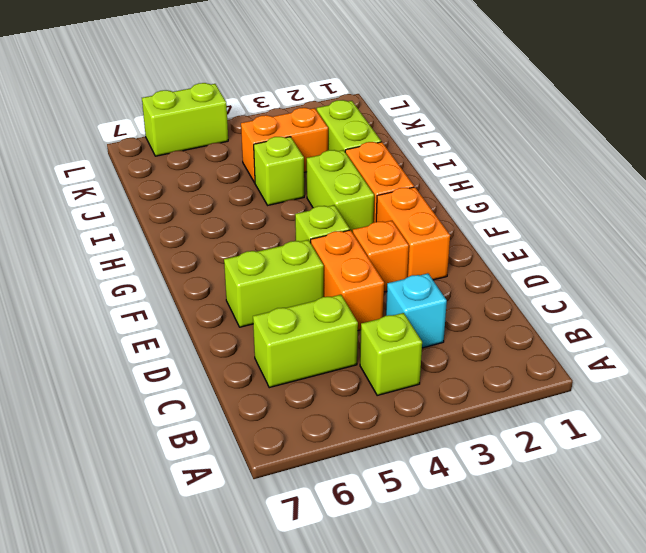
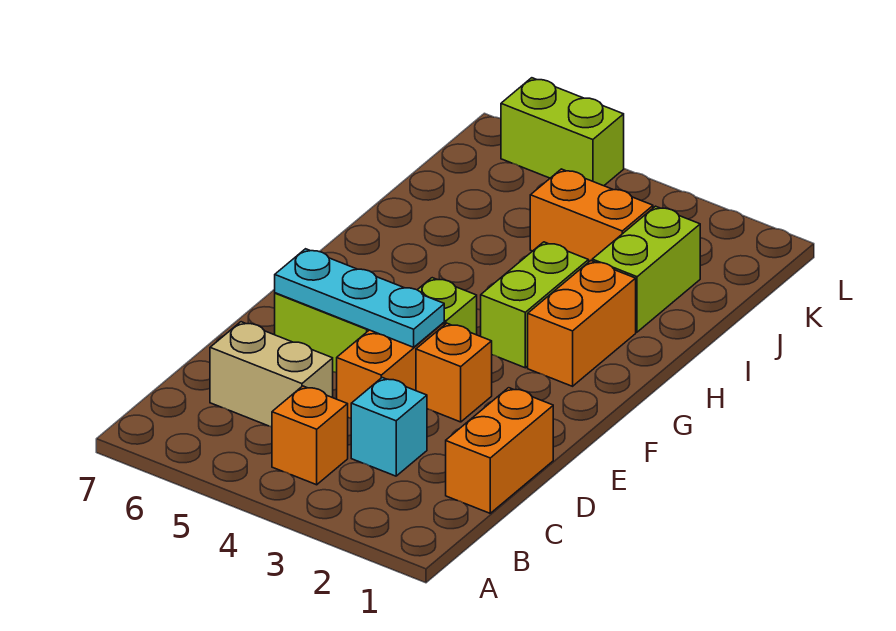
lime 1x1 brick [360,313,422,396] -> orange 1x1 brick [272,386,348,485]
lime 1x2 brick [253,295,358,388] -> tan 1x2 brick [210,322,333,427]
orange 1x2 brick [376,187,450,280] -> orange 1x2 brick moved to [446,388,553,513]
none -> cyan 1x3 plate [275,249,444,347]
lime 1x1 brick [254,137,304,205] -> none

